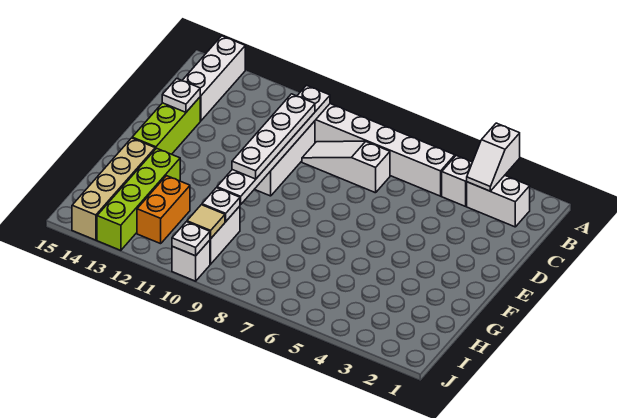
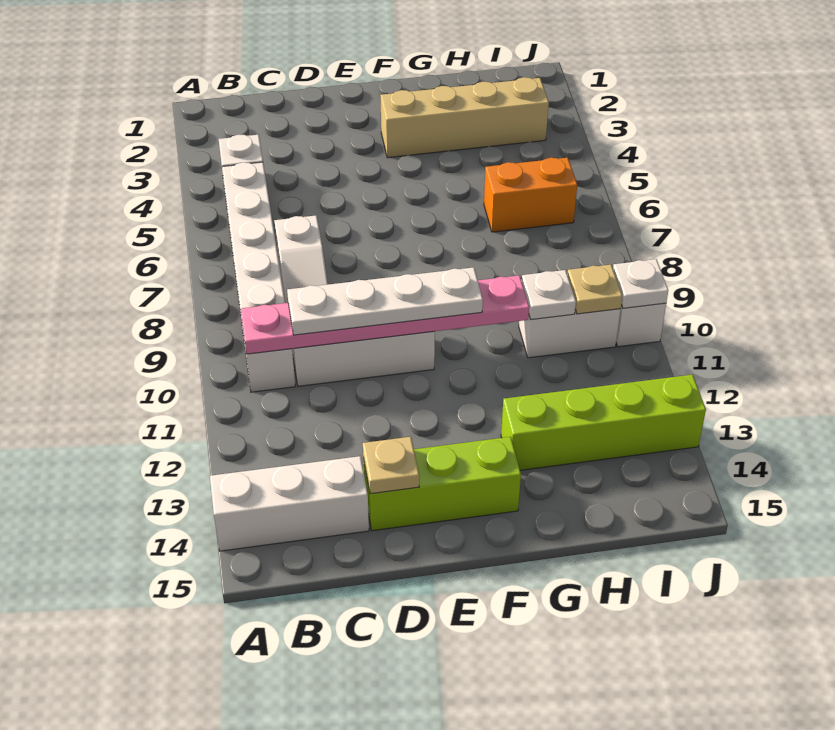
white 1x2 slope [467,123,520,191] -> none
white 1x2 brick [467,175,530,227] -> none
white 1x6 plate [217,85,330,204] -> pink 1x6 plate [241,275,529,354]
white 1x1 plate [162,78,200,112] -> tan 1x1 plate [363,437,419,494]
tan 1x4 brick [72,138,155,240] -> tan 1x4 brick moved to [380,77,549,158]
orange 1x2 brick [137,176,190,244] -> orange 1x2 brick moved to [484,158,577,232]
tan 1x1 tile [187,205,225,239] -> tan 1x1 plate [567,265,622,314]

